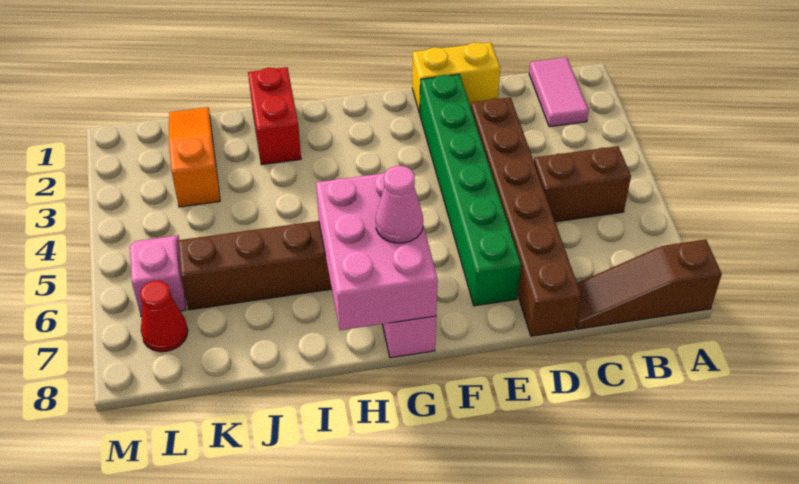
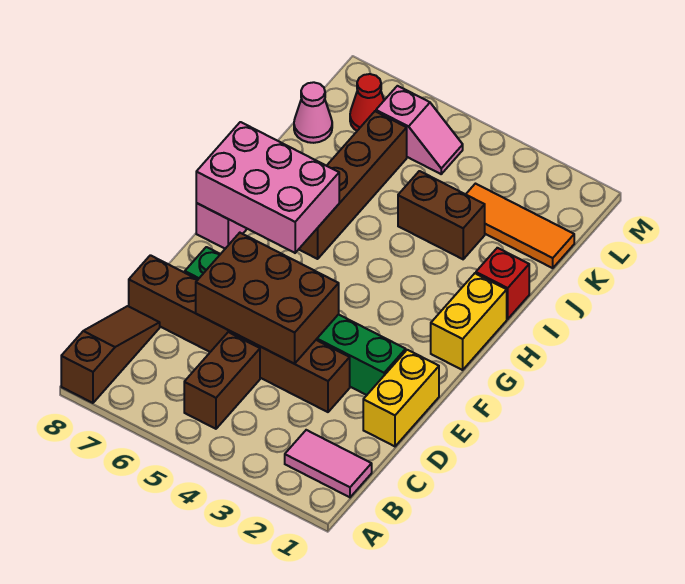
none -> brown 2x3 brick [196,233,339,364]
none -> yellow 1x2 brick [431,273,507,370]
pink 1x1 cone [376,166,423,243] -> pink 1x1 cone moved to [294,82,332,143]
red 1x2 brick [248,67,301,165] -> red 1x1 brick [476,248,529,319]
none -> brown 1x2 brick [398,171,485,259]
orange 1x3 slope [169,107,220,207] -> orange 1x3 tile [466,184,574,268]

